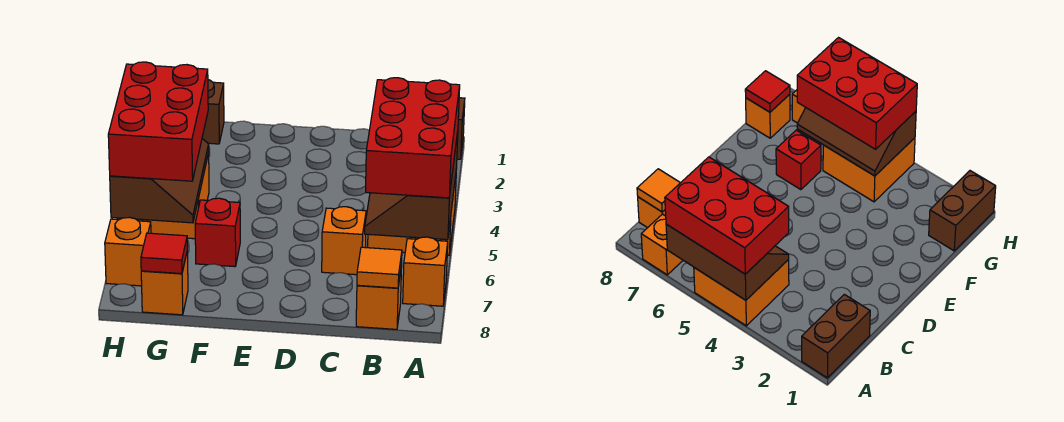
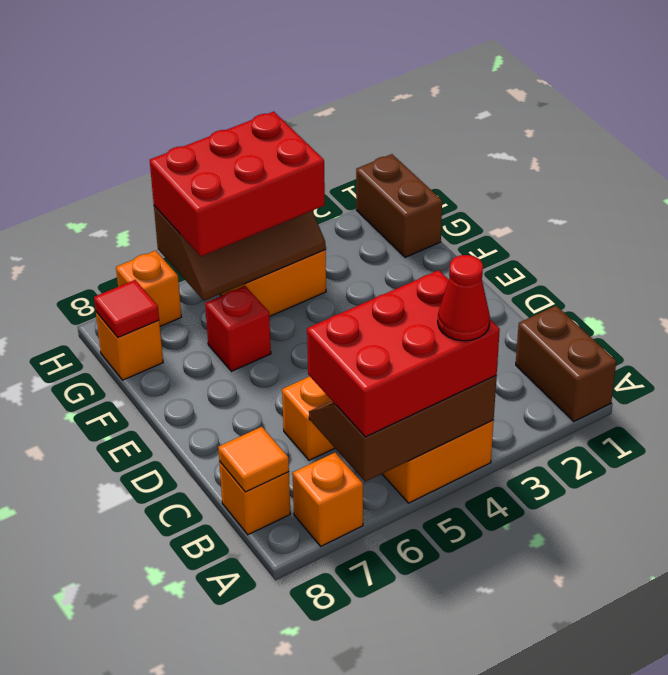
none -> red 1x1 cone [438,255,490,341]

